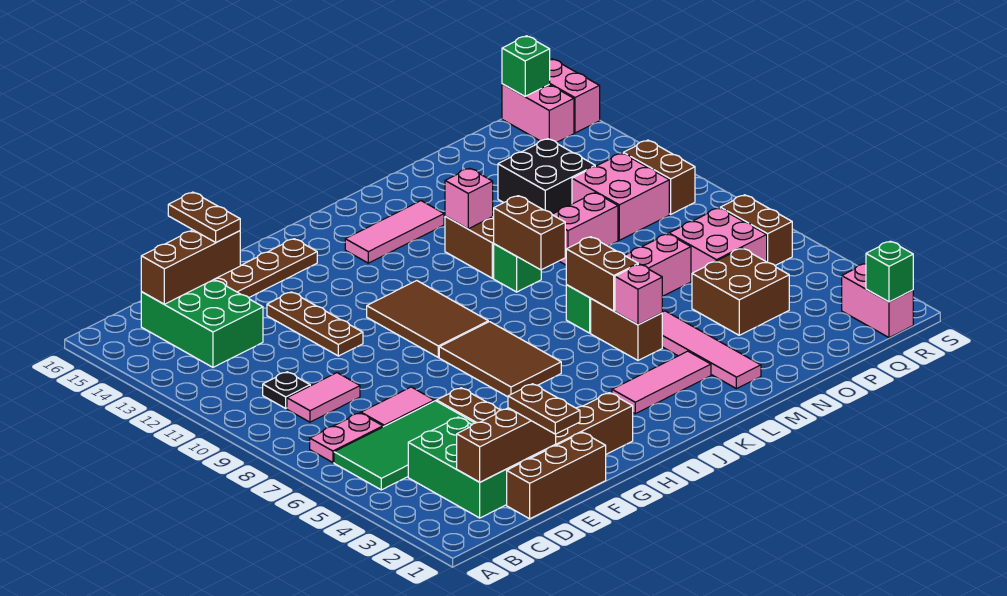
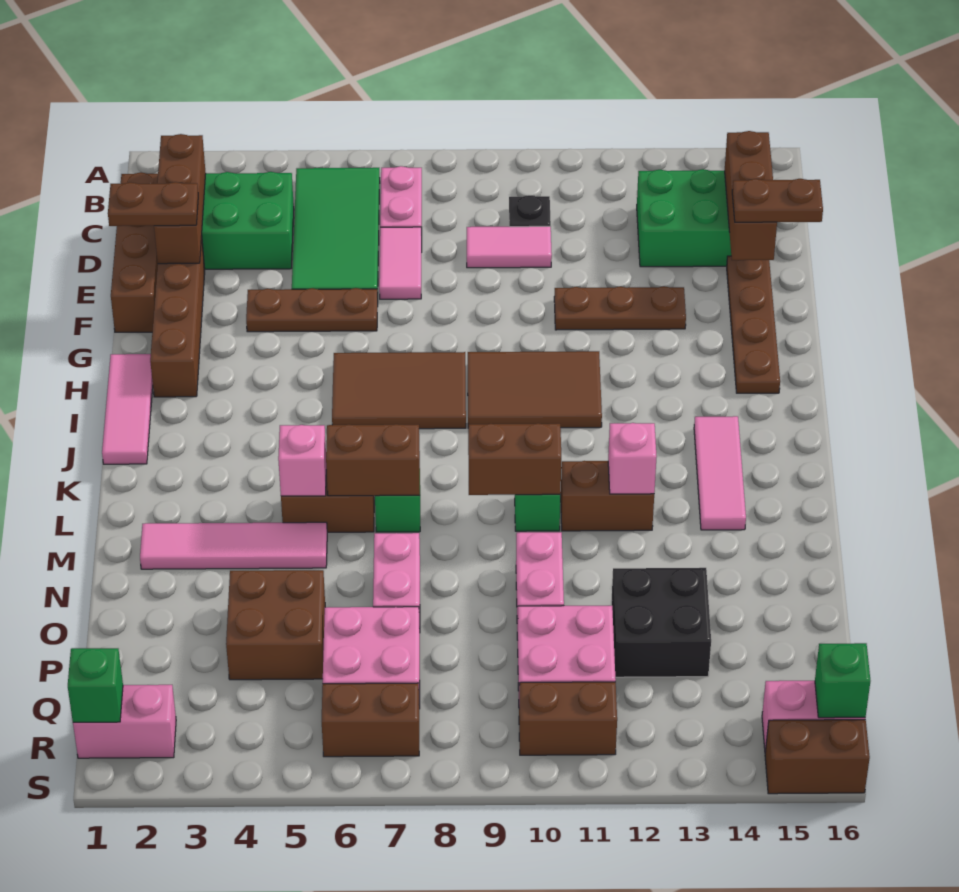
pink 1x2 tile [287,373,360,422] -> pink 1x2 tile turned to [467,226,552,268]
brown 1x3 brick [507,432,606,519] -> brown 1x4 brick [111,172,158,332]
pink 1x3 tile [612,351,711,414] -> pink 1x3 tile moved to [102,354,153,464]
pink 1x2 brick [550,59,600,133] -> brown 1x2 brick [765,720,870,794]

